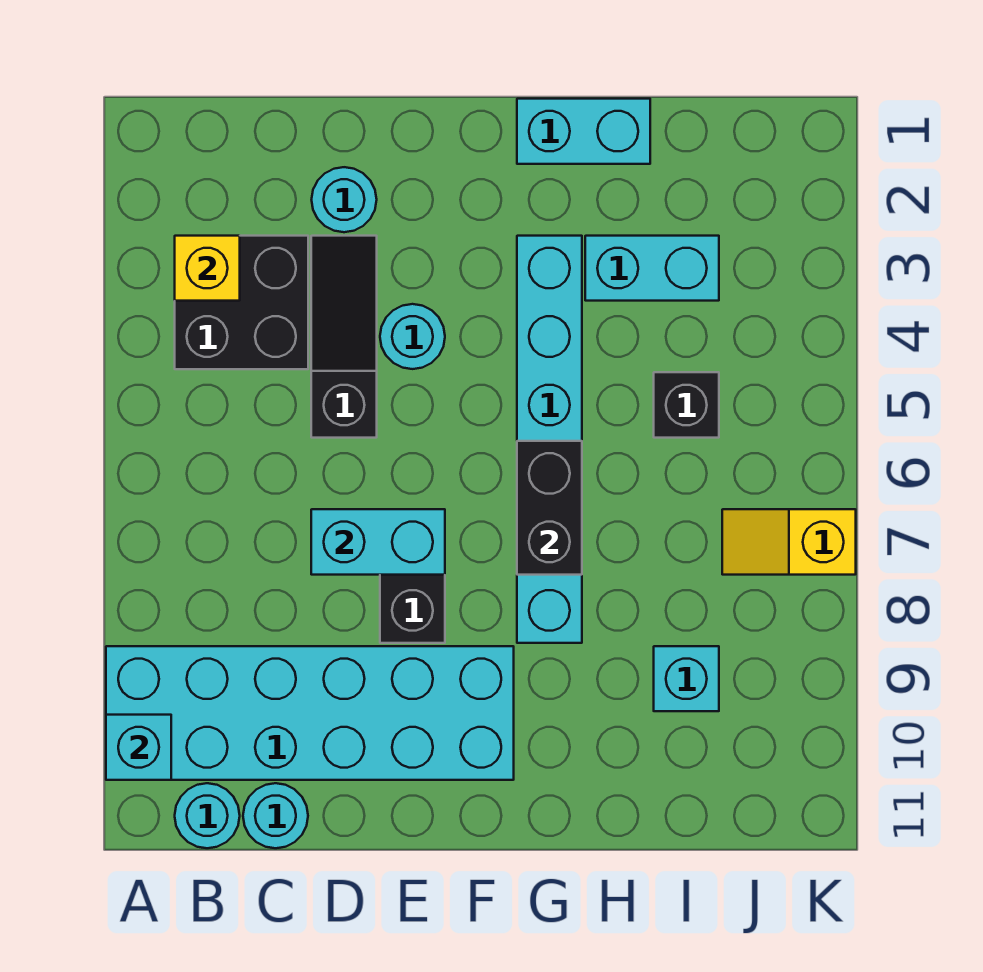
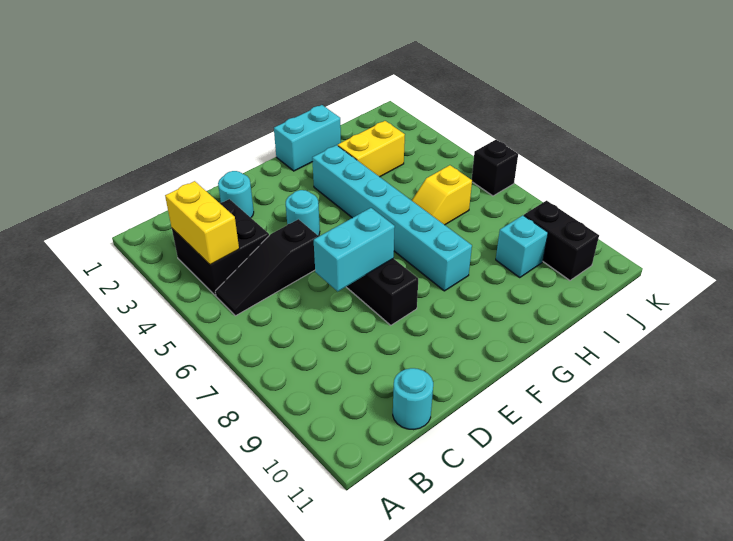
cyan 2x6 brick [106,646,514,780] -> none
cyan 1x1 brick [106,715,171,780] -> none
yellow 1x1 brick [175,236,240,301] -> yellow 1x2 brick [165,181,239,265]
cyan 1x1 round brick [175,783,240,848] -> none
black 1x3 slope [311,236,377,438] -> black 1x3 slope turned to [215,219,319,316]
black 1x2 brick [517,441,582,575] -> black 1x2 brick moved to [524,201,599,280]
cyan 1x2 brick [585,236,719,301] -> yellow 1x2 brick [338,121,405,177]
black 1x1 brick [654,372,719,438] -> black 1x1 brick moved to [472,140,518,196]
yellow 1x2 slope [722,509,856,575] -> yellow 1x2 slope moved to [412,165,472,225]

